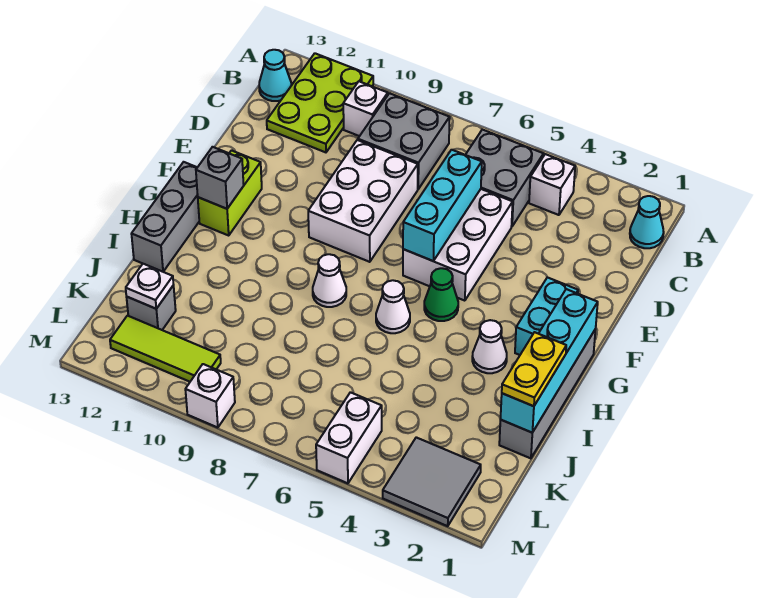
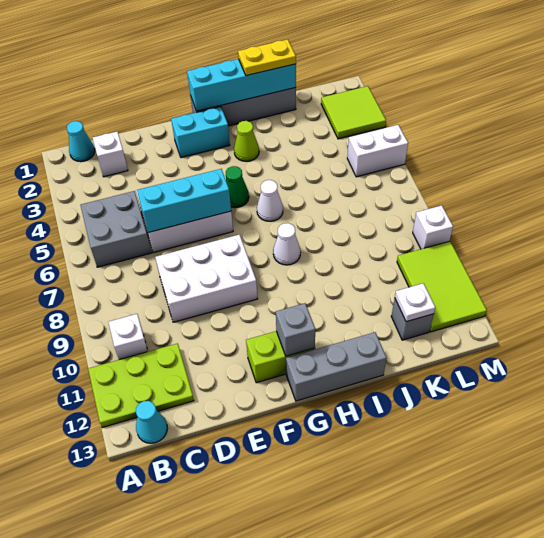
white 1x1 brick [529,154,575,215] -> white 1x1 brick moved to [93,132,128,177]
grey 2x2 brick [358,93,450,189] -> none
white 1x1 cone [472,320,507,373] -> lime 1x1 cone [234,121,259,162]
grey 2x2 tile [383,437,481,526] -> lime 2x2 tile [321,86,386,139]
lime 1x3 tile [110,316,221,382] -> lime 2x3 tile [397,241,487,332]

